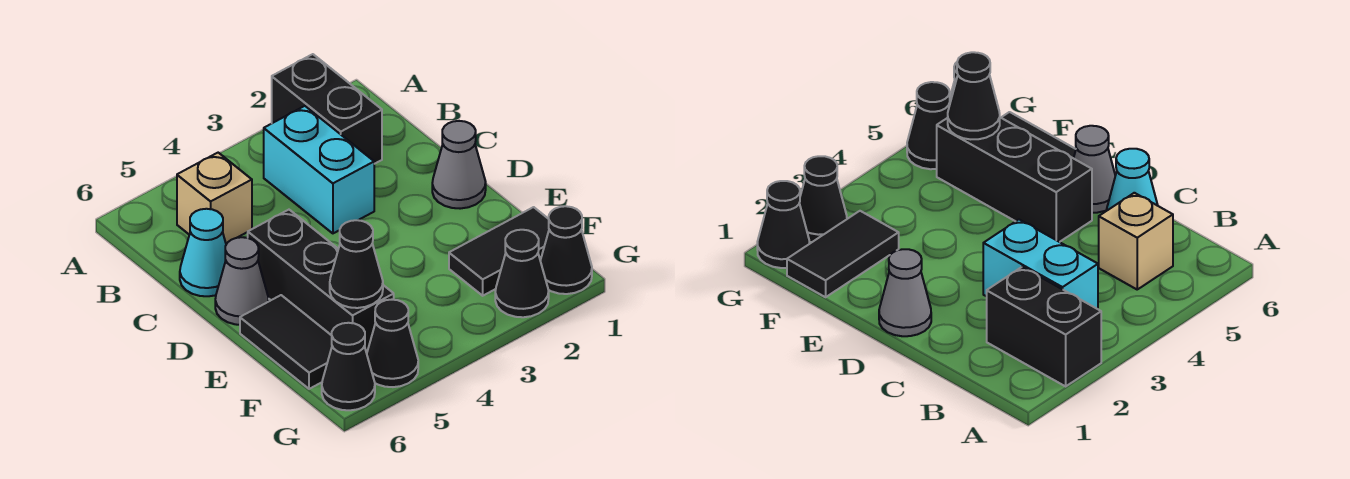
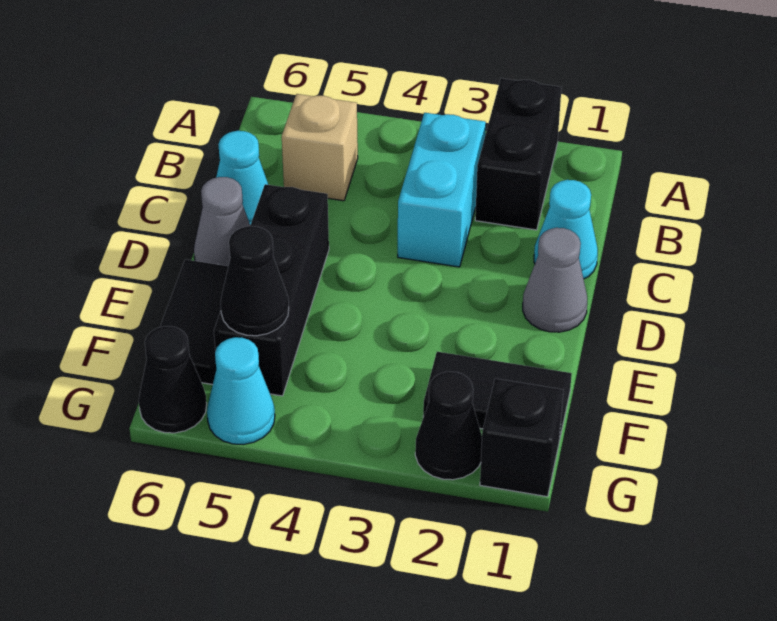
none -> cyan 1x1 cone [534,180,598,279]
black 1x1 cone [540,206,592,294] -> black 1x1 brick [480,379,563,497]
black 1x1 cone [367,300,418,387] -> cyan 1x1 cone [207,337,275,445]

